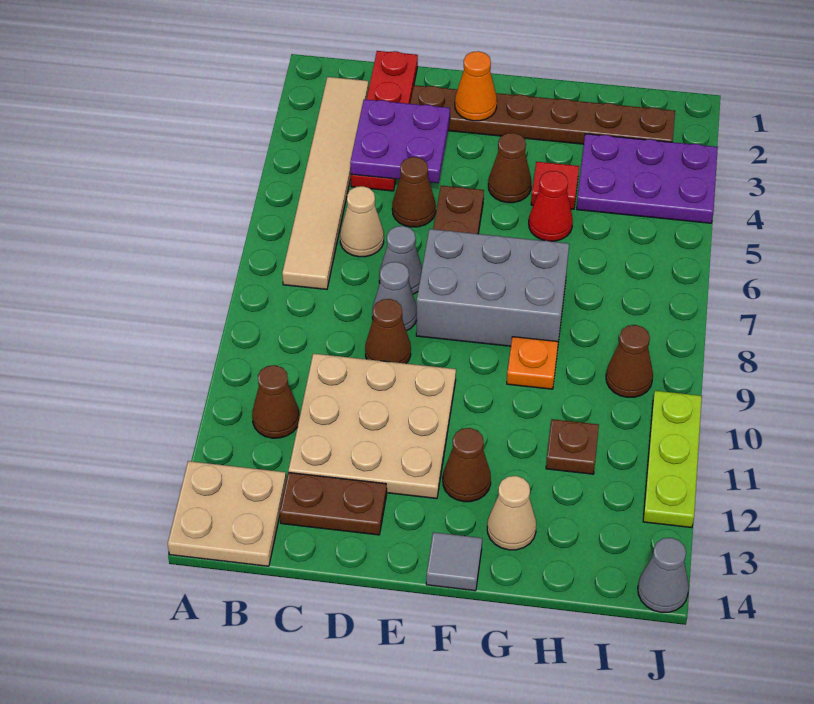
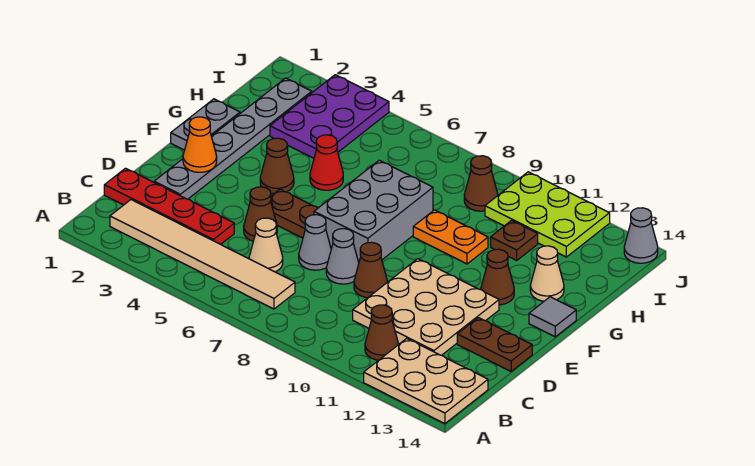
tan 2x2 plate [168,461,286,566] -> tan 2x3 plate [364,338,488,424]
purple 2x2 plate [350,99,450,183] -> none
brown 1x2 plate [280,472,387,535] -> brown 1x2 plate turned to [457,318,532,371]
brown 1x6 plate [410,85,675,144] -> grey 1x6 plate [154,78,312,199]
none -> grey 1x2 plate [171,99,240,150]
red 1x1 tile [531,162,579,209] -> none
orange 1x1 plate [507,337,558,389] -> orange 1x2 plate [413,210,488,264]
lime 1x3 plate [643,391,702,528] -> lime 2x3 plate [485,172,610,257]

